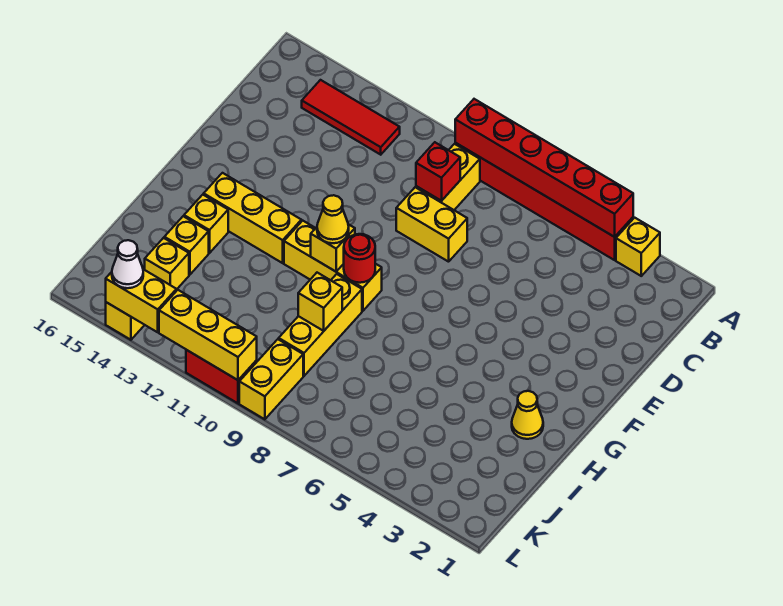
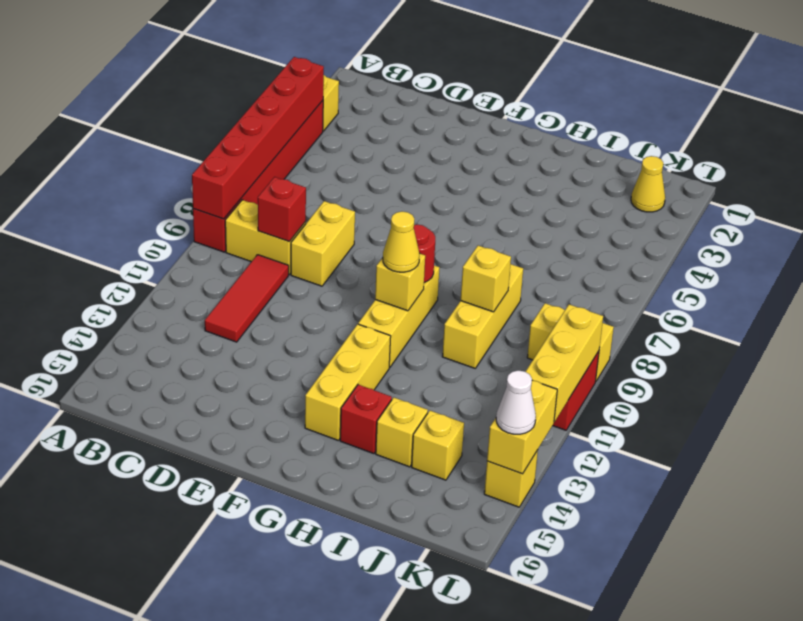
red 1x3 tile [302,80,400,155] -> red 1x3 tile moved to [205,255,289,342]
yellow 1x1 cone [512,391,543,439] -> yellow 1x1 cone moved to [631,156,665,212]
yellow 1x3 brick [279,274,362,376] -> yellow 1x3 brick turned to [442,264,523,368]
yellow 1x1 brick [184,195,228,253] -> red 1x1 brick [340,385,392,454]

